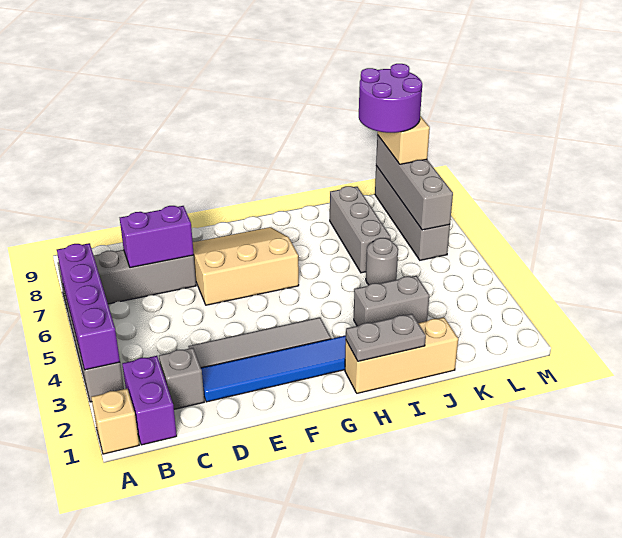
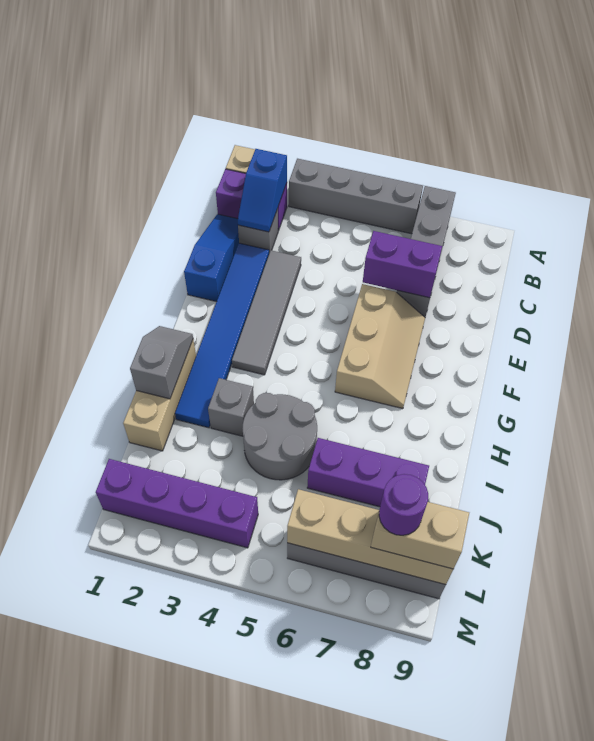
purple 1x4 brick [57,243,120,370] -> purple 1x4 brick moved to [96,459,258,548]
none -> blue 1x2 slope [238,149,287,232]
none -> blue 1x3 slope [184,214,239,302]
purple 1x2 brick [120,206,194,268] -> purple 1x2 brick turned to [363,231,442,298]
tan 3x3 slope [193,227,299,305] -> tan 2x3 slope [335,284,425,409]
grey 1x2 plate [346,314,426,361] -> grey 1x2 slope [130,326,193,399]
grey 1x2 brick [354,276,429,326] -> grey 1x1 brick [208,378,254,436]
grey 1x1 round brick [366,238,398,285] -> grey 2x2 round brick [243,393,317,480]
grey 1x3 brick [330,186,391,273] -> purple 1x3 brick [307,438,429,507]
purple 2x2 round brick [359,64,422,133] -> purple 1x1 round brick [379,474,428,535]
grey 1x4 brick [376,135,453,230] -> tan 1x4 brick [287,489,453,585]

